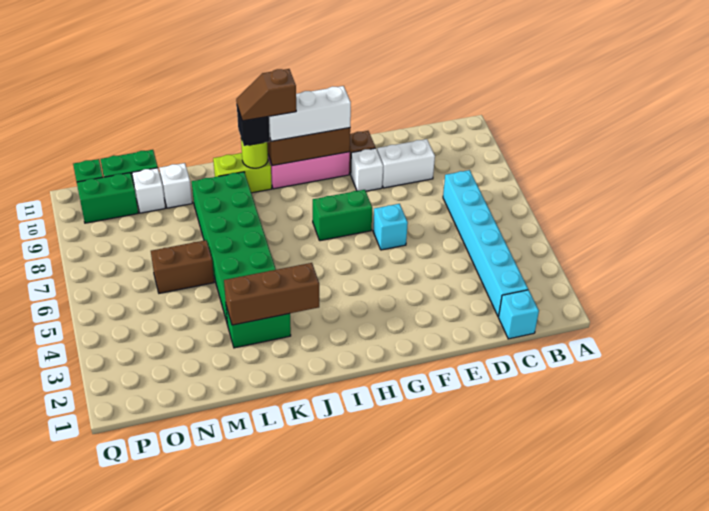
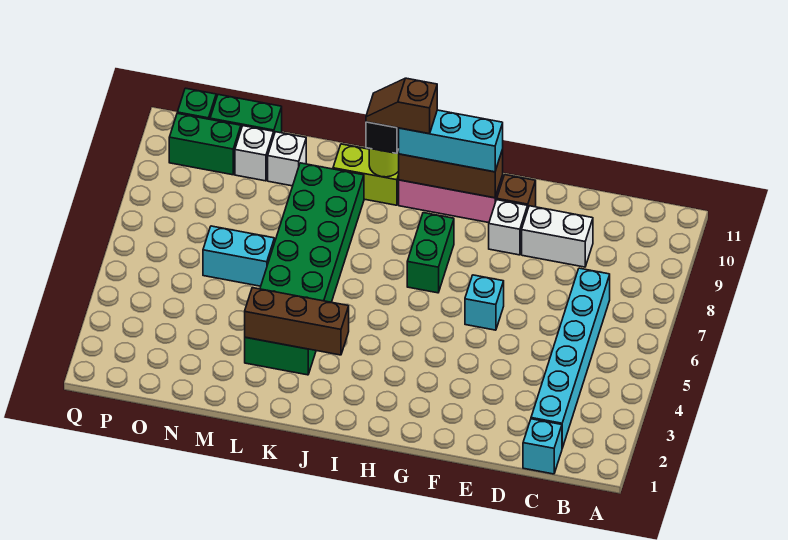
green 1x2 brick [313,190,372,241] -> green 1x2 brick turned to [407,213,454,293]
white 1x3 brick [269,86,351,141] -> cyan 1x3 brick [399,110,503,172]
brown 1x2 brick [151,240,214,293] -> cyan 1x2 brick [203,226,274,286]

